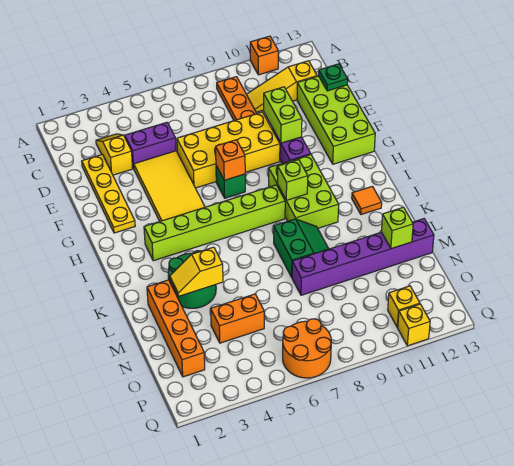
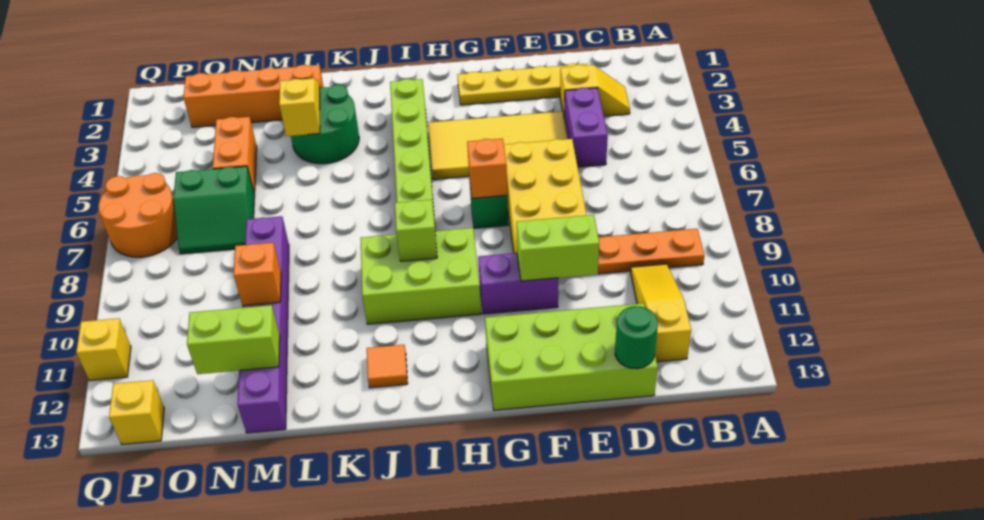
orange 1x1 brick [250,36,278,75] -> orange 1x1 brick moved to [234,243,281,306]
green 1x1 plate [319,64,348,91] -> green 1x1 round brick [615,306,658,369]
green 2x2 slope [274,219,329,277] -> green 2x2 slope moved to [173,166,255,254]
lime 1x1 brick [382,207,413,249] -> lime 1x2 brick [187,305,280,374]
yellow 1x1 brick [388,286,420,327] -> yellow 1x1 brick moved to [109,380,164,444]

